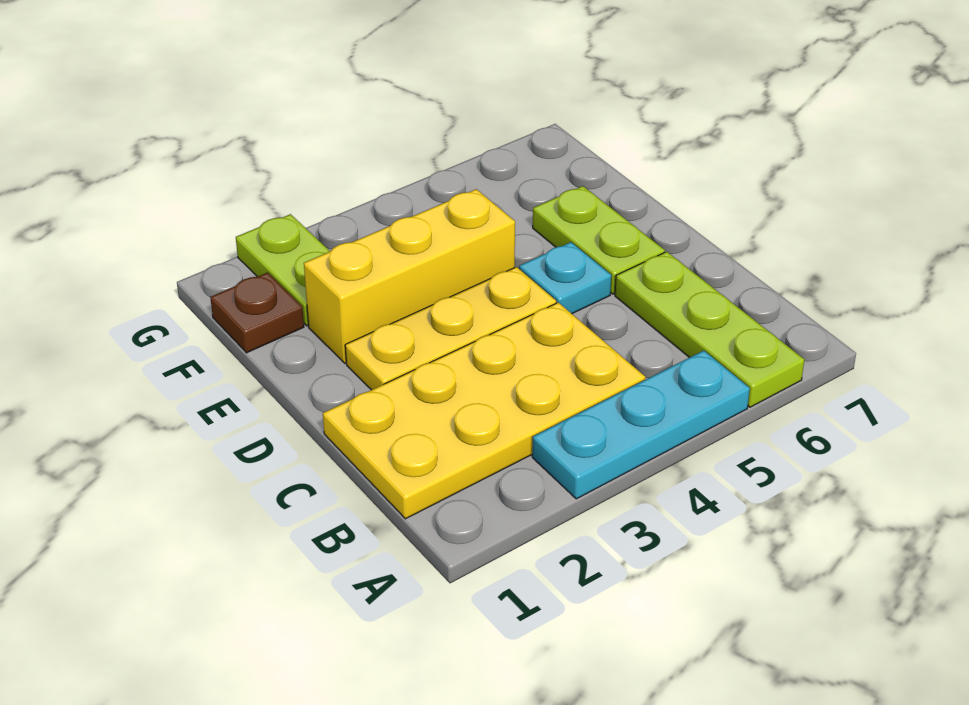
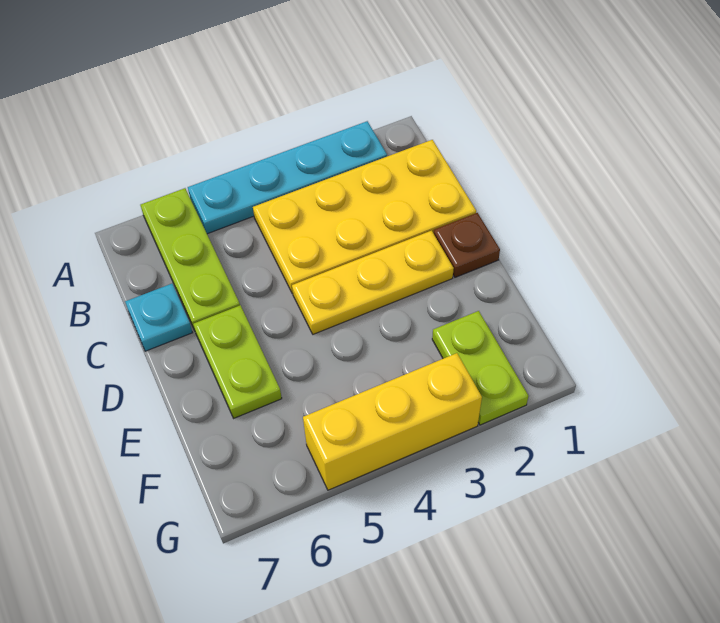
cyan 1x3 plate [532,351,750,499] -> cyan 1x4 plate [188,121,387,234]
cyan 1x1 plate [519,242,611,314] -> cyan 1x1 plate moved to [125,284,193,351]
yellow 1x3 brick [304,189,515,363] -> yellow 1x3 brick moved to [303,353,482,490]
brown 1x1 plate [210,272,304,353] -> brown 1x1 plate moved to [434,213,500,277]

